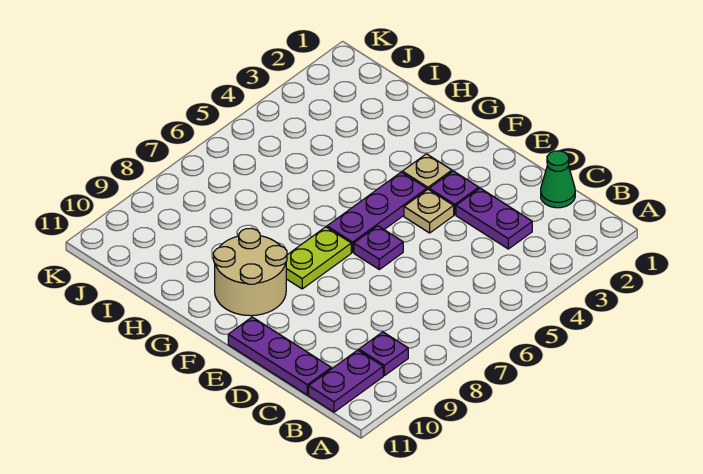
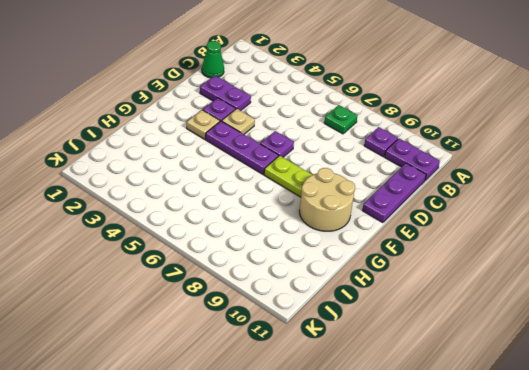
none -> green 1x1 plate [324,105,357,134]
purple 1x2 plate [456,188,532,249] -> purple 1x2 plate turned to [200,75,251,111]

